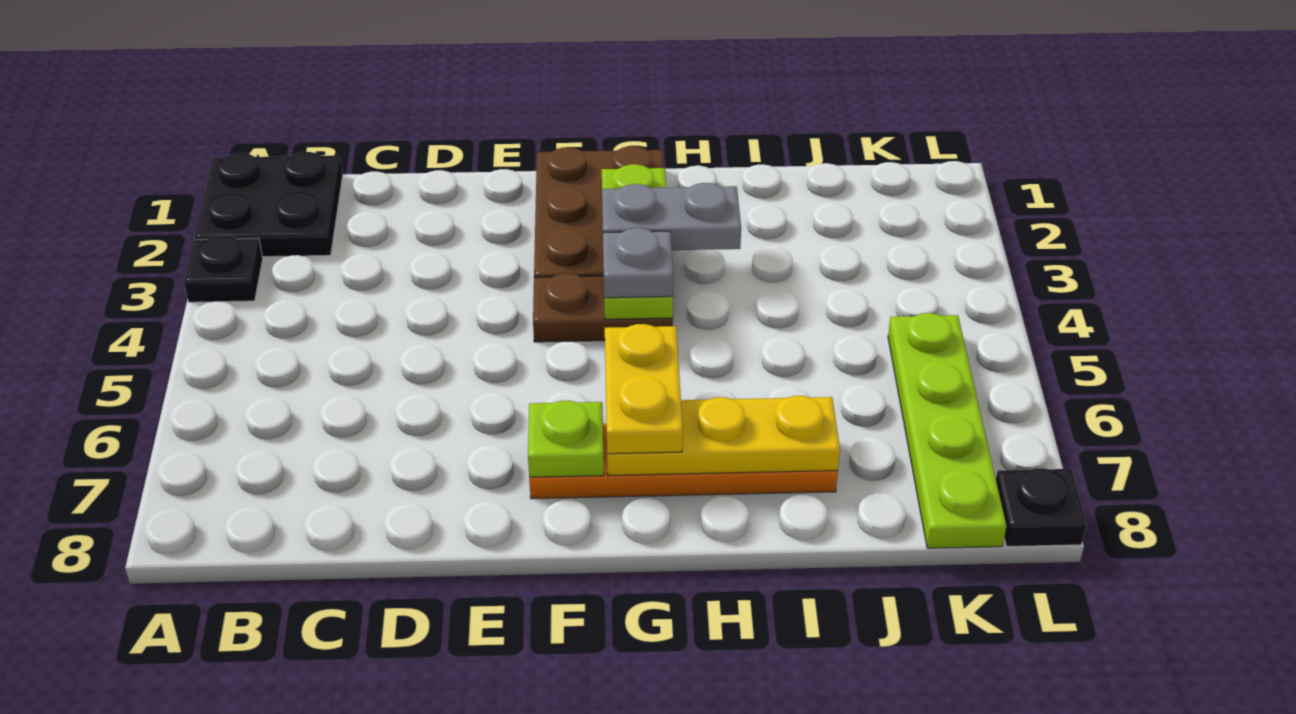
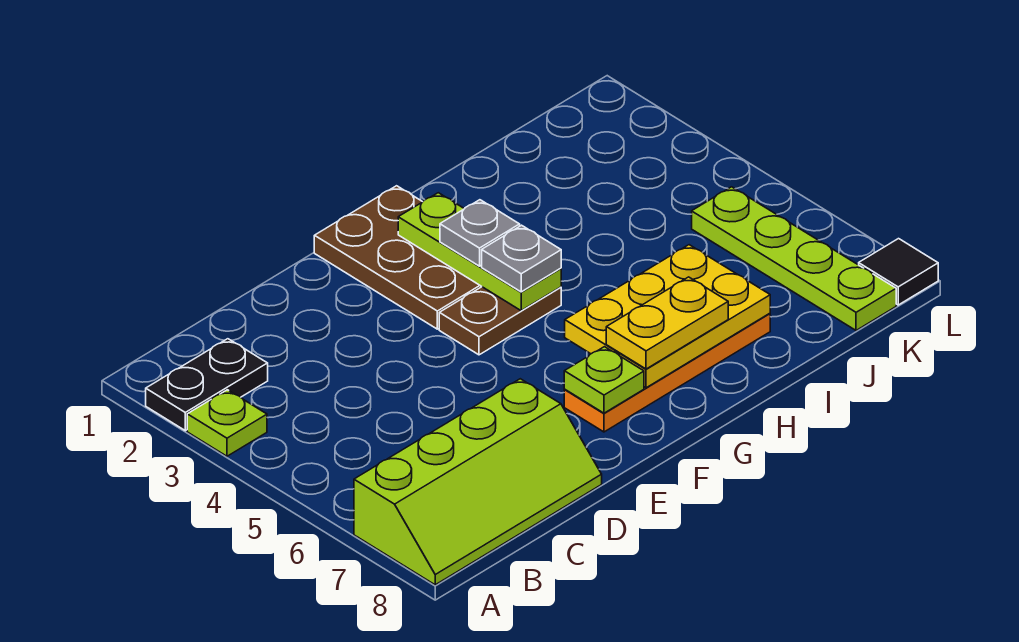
black 2x2 plate [194,152,343,257] -> black 1x2 plate [146,339,268,431]
black 1x1 plate [184,236,263,302] -> lime 1x1 plate [187,390,267,456]
none -> lime 2x4 slope [354,379,602,585]
grey 1x2 plate [602,183,741,250] -> grey 1x1 plate [440,200,520,266]
yellow 1x2 plate [605,324,683,454] -> yellow 1x2 plate turned to [606,277,728,369]
yellow 1x3 plate [607,396,840,476] -> yellow 2x3 plate [565,245,770,388]
black 1x1 plate [996,468,1086,546] -> black 1x1 tile [859,239,938,305]

